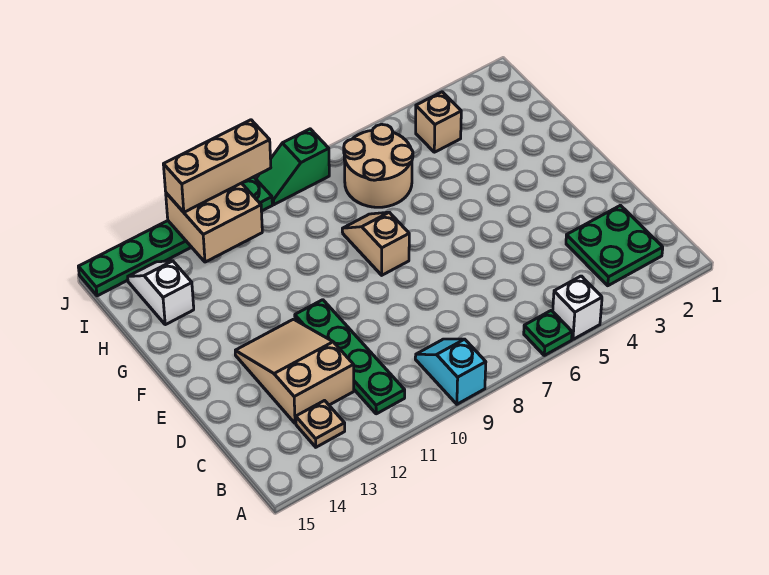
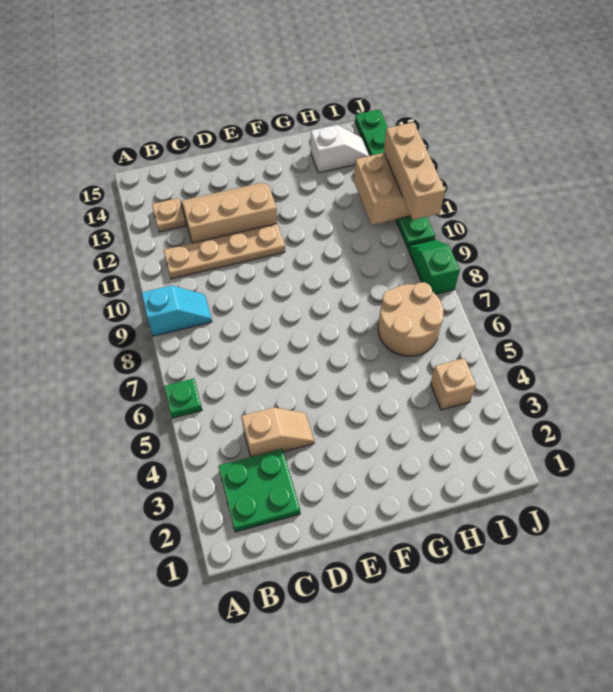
white 1x1 brick [553,276,602,339] -> none
green 1x4 plate [295,300,405,414] -> tan 1x4 plate [164,224,285,279]
tan 2x3 slope [235,319,354,424] -> tan 2x3 slope turned to [181,182,277,243]
tan 1x2 slope [342,212,409,275] -> tan 1x2 slope moved to [241,408,314,457]

